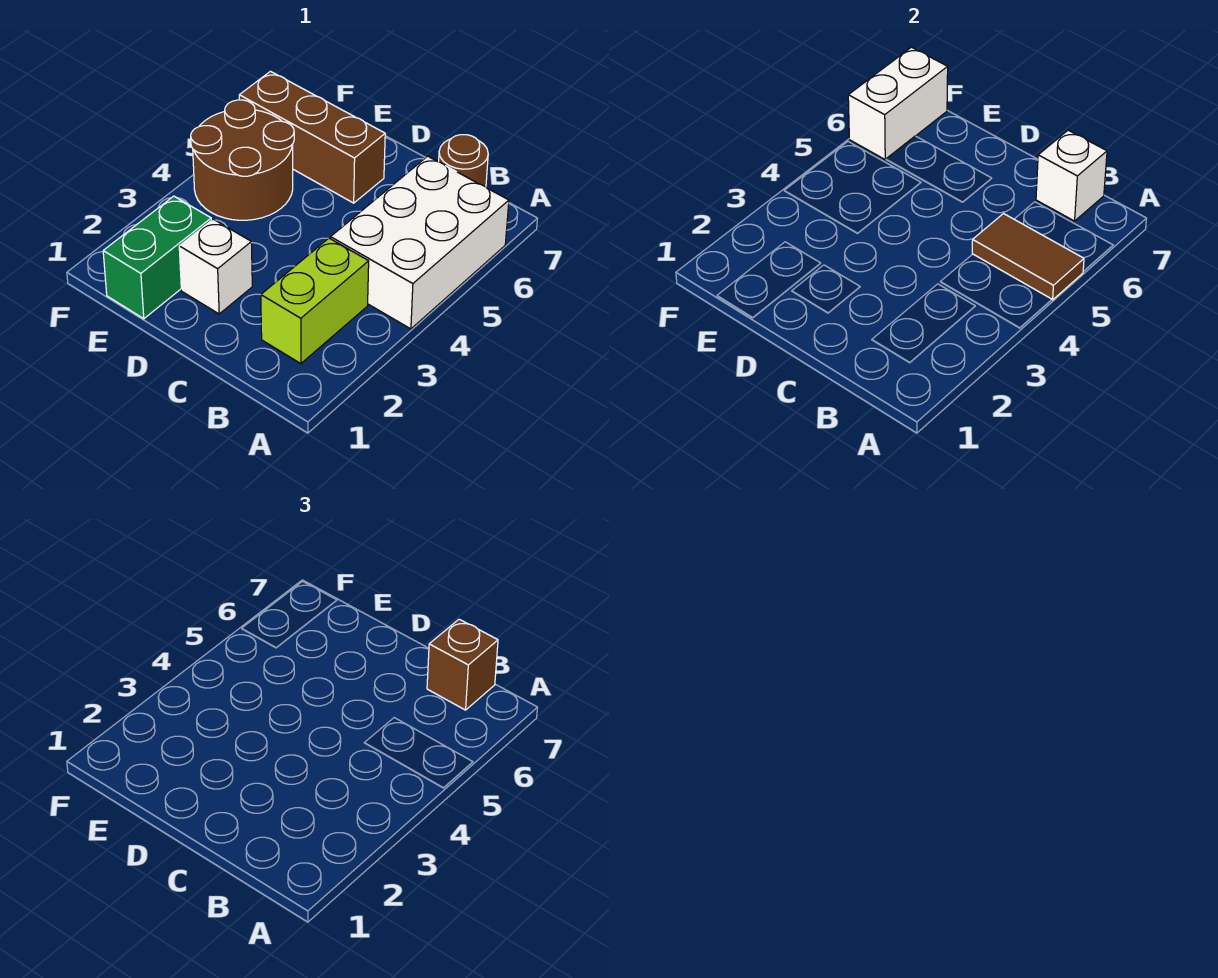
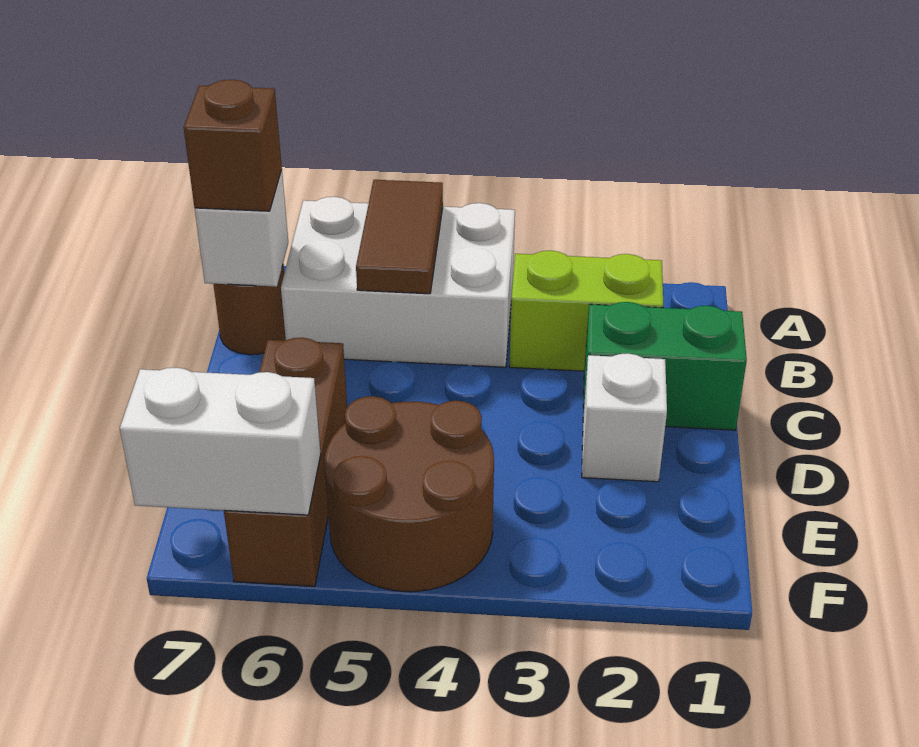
green 1x2 brick [103,196,211,319] -> green 1x2 brick moved to [583,302,747,430]

